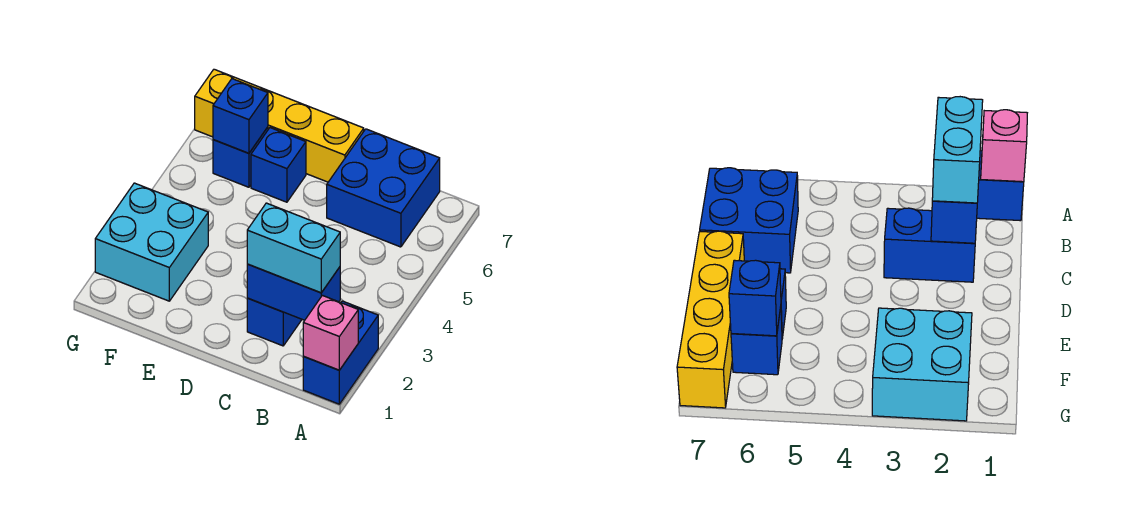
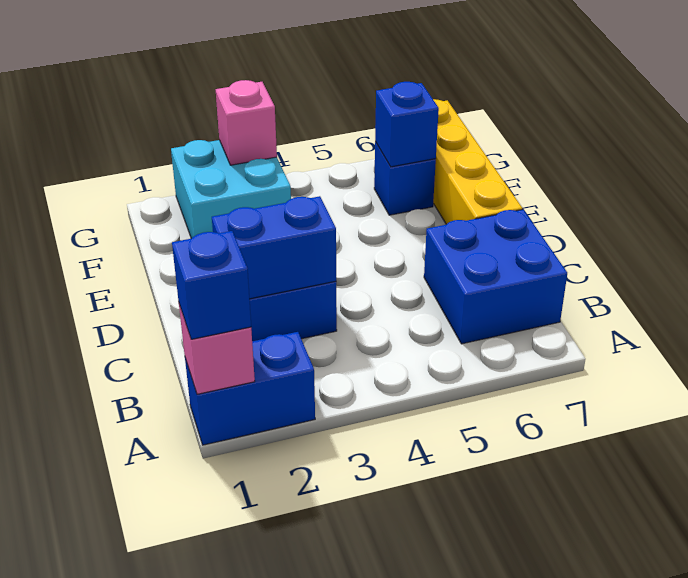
blue 1x2 brick [247,264,340,320] -> blue 1x2 brick turned to [212,196,336,299]
cyan 1x2 brick [247,203,340,293] -> none
blue 1x1 brick [251,128,306,202] -> blue 1x1 brick moved to [172,231,251,339]
none -> pink 1x1 brick [216,80,277,165]

